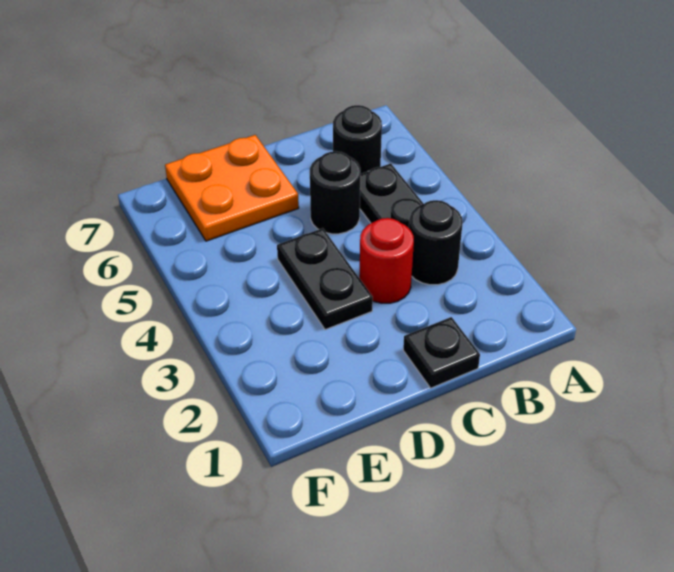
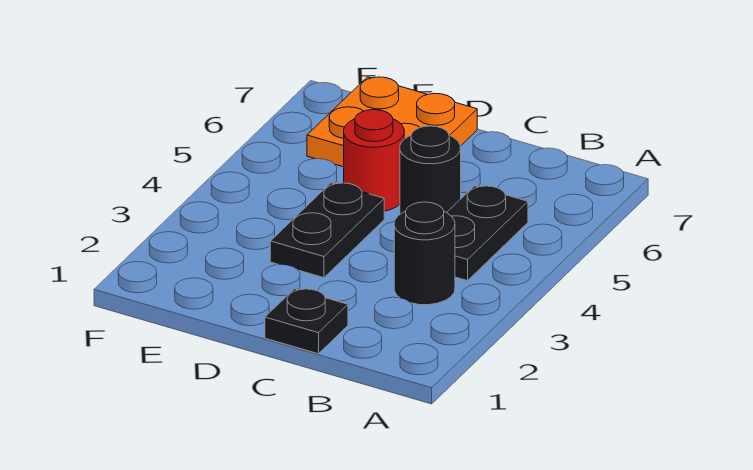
black 1x1 round brick [333,105,382,174] -> none
red 1x1 round brick [359,218,414,303] -> red 1x1 round brick moved to [344,110,404,211]

